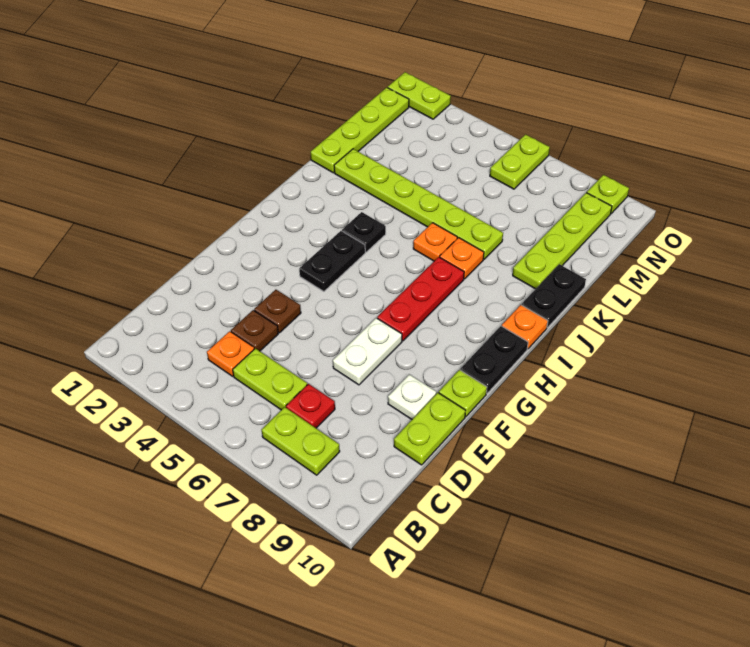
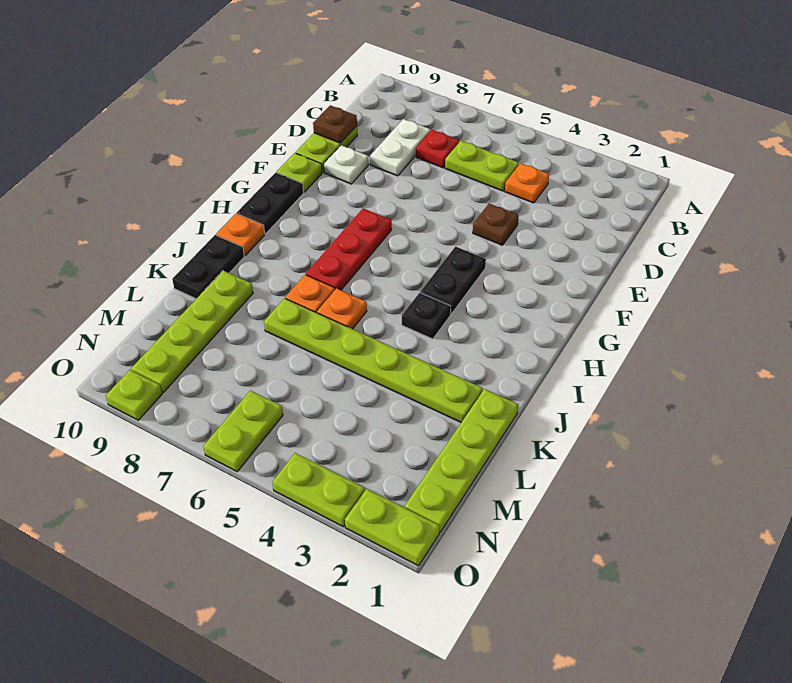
lime 1x2 plate [262,407,340,475] -> lime 1x2 plate moved to [272,453,365,527]
brown 1x1 plate [231,310,278,351] -> brown 1x1 plate moved to [313,105,357,143]
white 1x2 plate [333,318,402,385] -> white 1x2 plate moved to [370,119,430,176]

